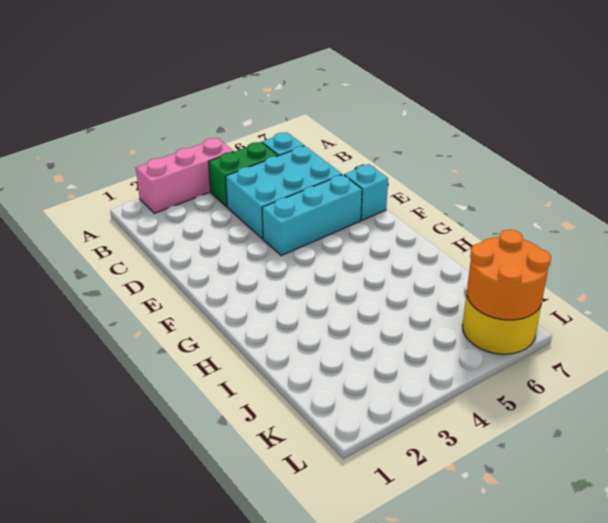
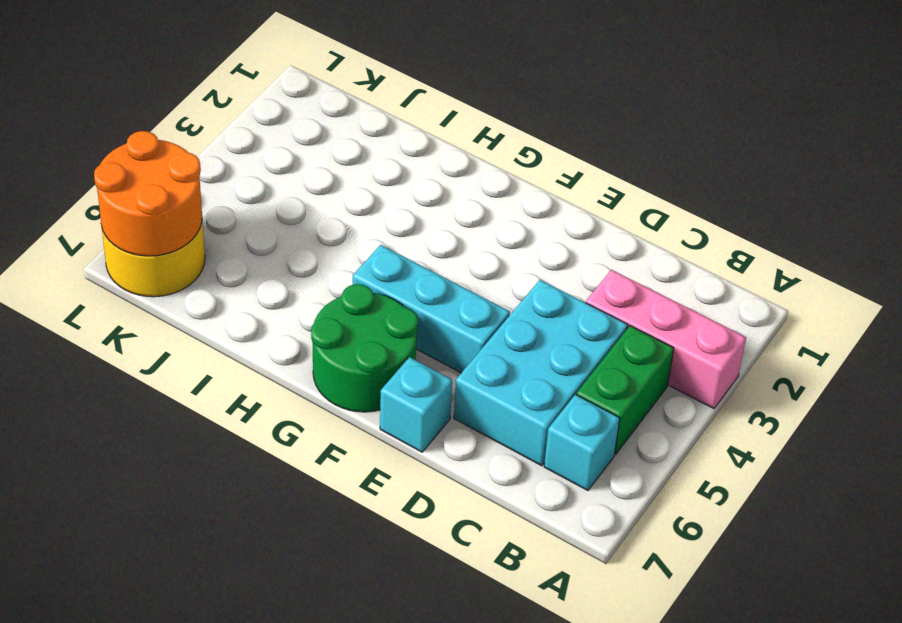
pink 1x3 brick [136,138,234,213] -> pink 1x3 brick turned to [585,270,746,408]
cyan 1x3 brick [262,175,362,256] -> cyan 1x3 brick turned to [353,245,510,373]
none -> green 2x2 round brick [311,284,418,412]

